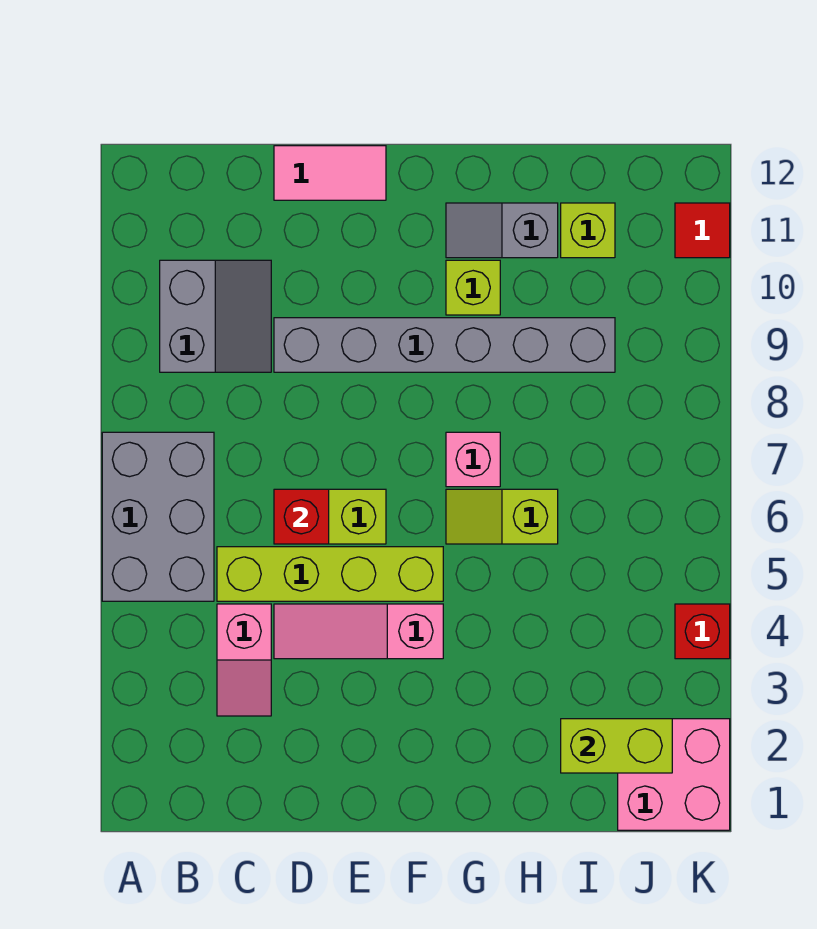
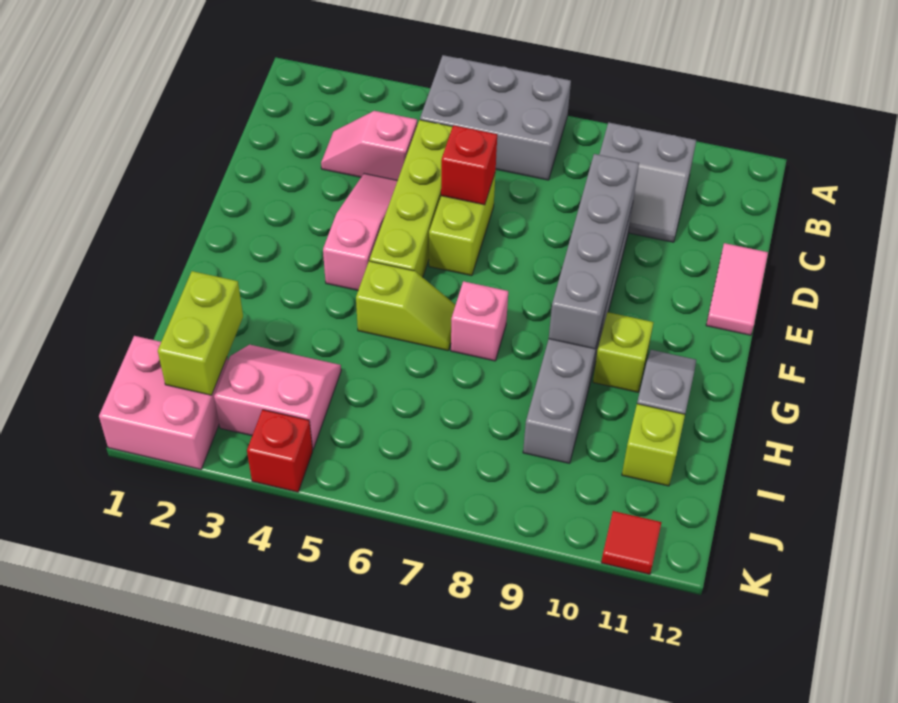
none -> grey 1x4 brick [549,154,639,349]
lime 1x2 slope [446,489,558,544] -> lime 1x2 slope turned to [356,261,455,351]
none -> pink 2x2 slope [214,345,341,450]

